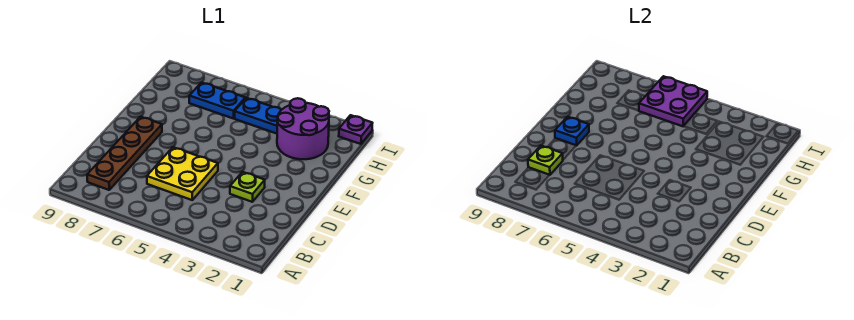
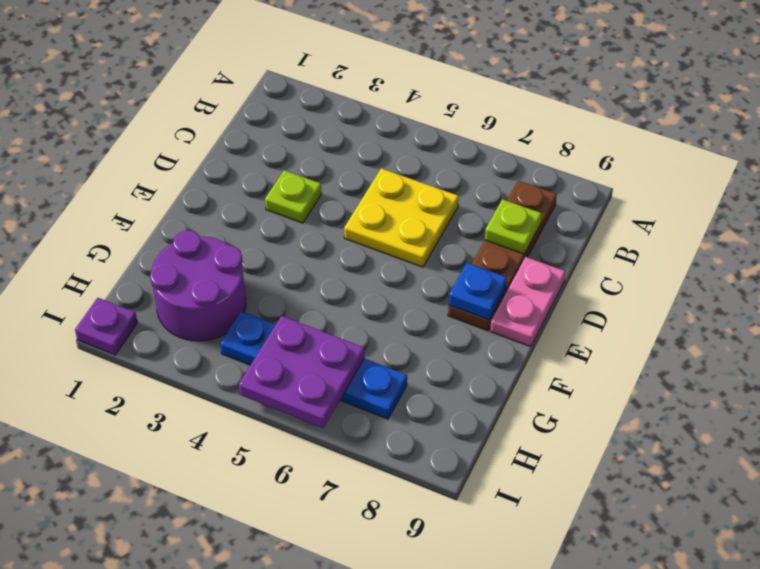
none -> pink 1x2 plate [490,257,565,347]

